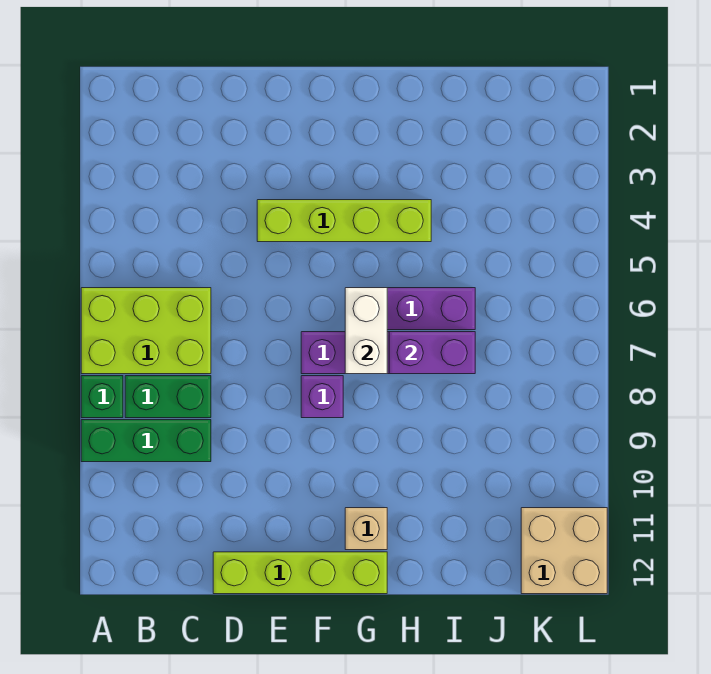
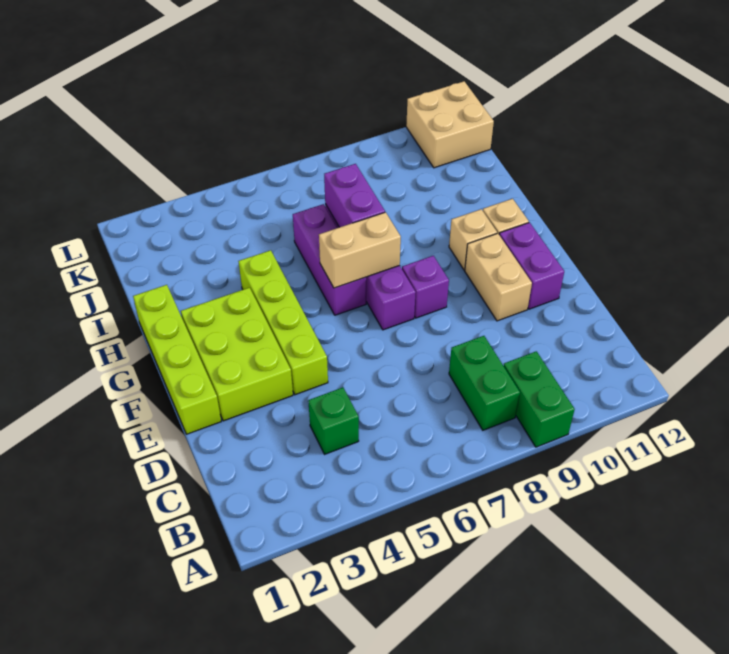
lime 2x3 brick [81,288,211,374] -> lime 2x3 brick moved to [181,288,293,421]
green 1x1 brick [81,376,123,418] -> green 1x1 brick moved to [308,388,359,454]
green 1x3 brick [81,420,211,462] -> green 1x2 brick [504,351,575,447]
lime 1x4 brick [213,552,387,594] -> lime 1x4 brick moved to [133,285,221,434]
none -> tan 1x2 brick [465,233,532,321]
none -> purple 1x2 brick [499,223,564,309]
white 1x2 brick [345,288,387,374] -> tan 1x2 brick [319,212,401,288]
none -> tan 1x1 brick [449,209,497,270]

